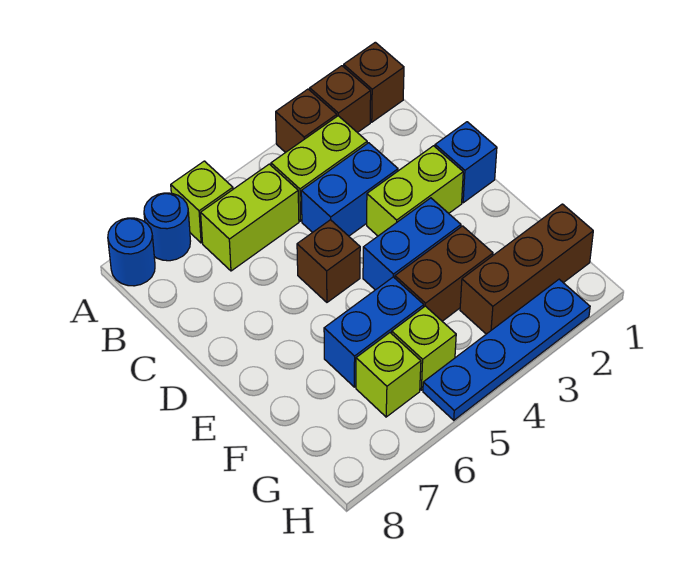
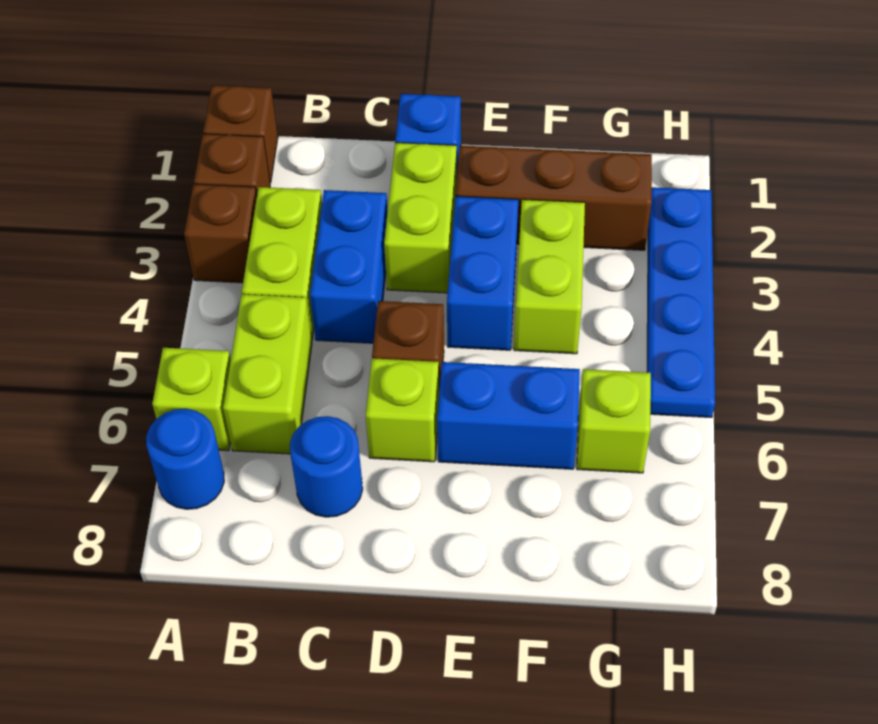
blue 1x1 round brick [108,218,155,286] -> blue 1x1 round brick moved to [290,416,363,517]
brown 1x2 brick [395,226,493,321] -> lime 1x2 brick [514,199,585,354]
blue 1x2 brick [324,277,424,387] -> blue 1x2 brick turned to [437,362,580,469]
brown 1x3 brick [460,204,593,334] -> brown 1x3 brick turned to [456,145,652,250]
lime 1x1 brick [392,306,456,390] -> lime 1x1 brick moved to [366,358,439,462]

